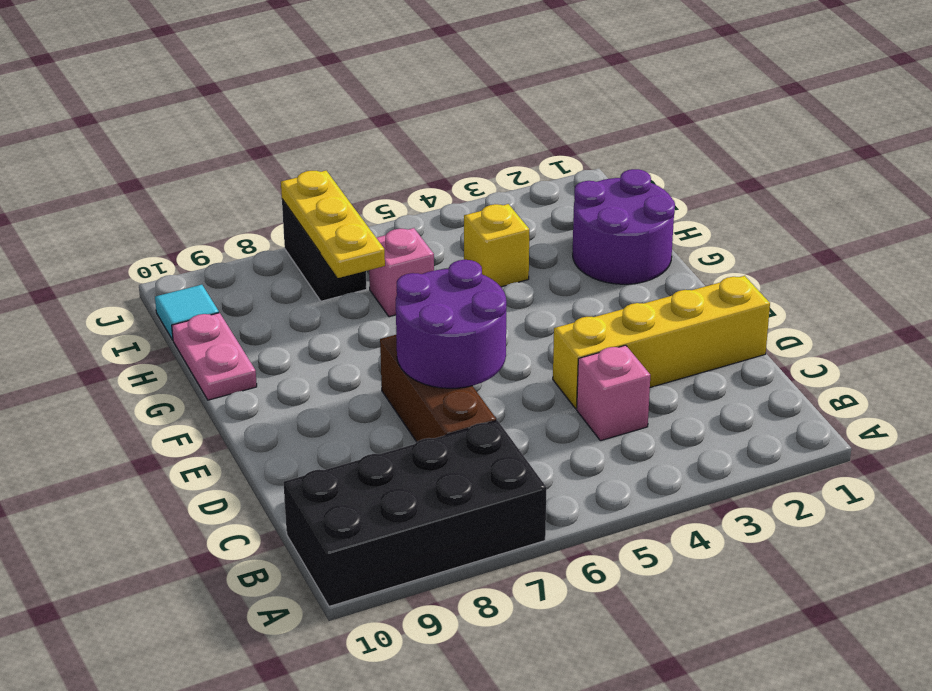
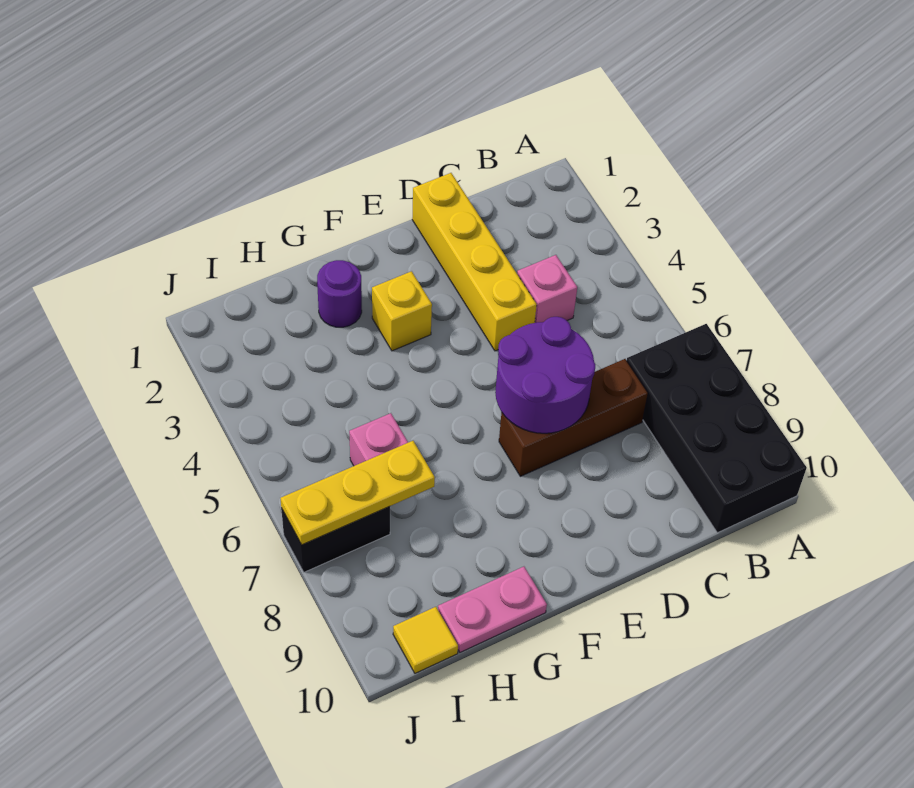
purple 2x2 round brick [573,169,675,284] -> purple 1x1 round brick [317,260,362,327]
yellow 1x1 brick [464,204,529,287] -> yellow 1x1 brick moved to [372,271,432,351]
cyan 1x1 tile [155,285,219,340] -> yellow 1x1 tile [393,607,458,673]

